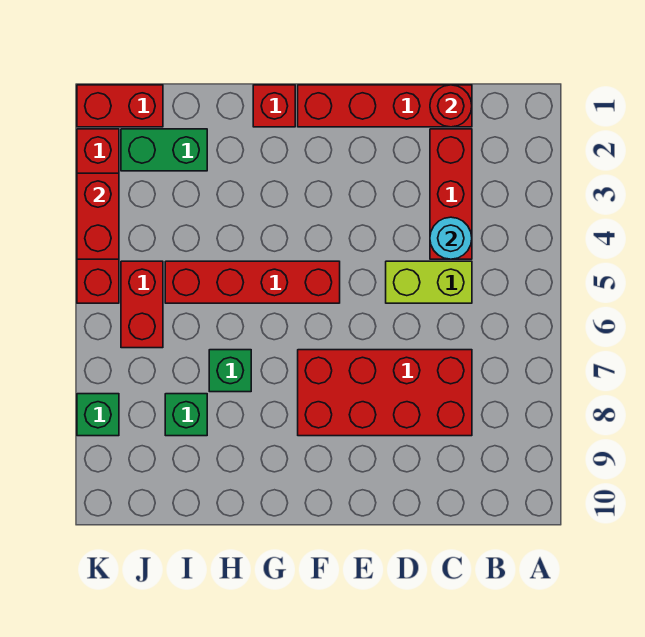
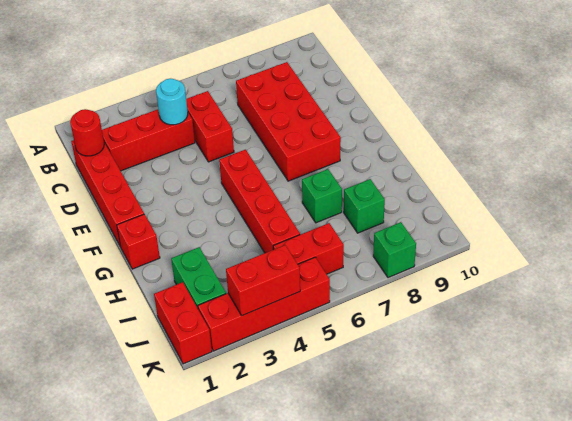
lime 1x2 brick [386,261,472,303] -> red 1x2 brick [186,91,234,162]

